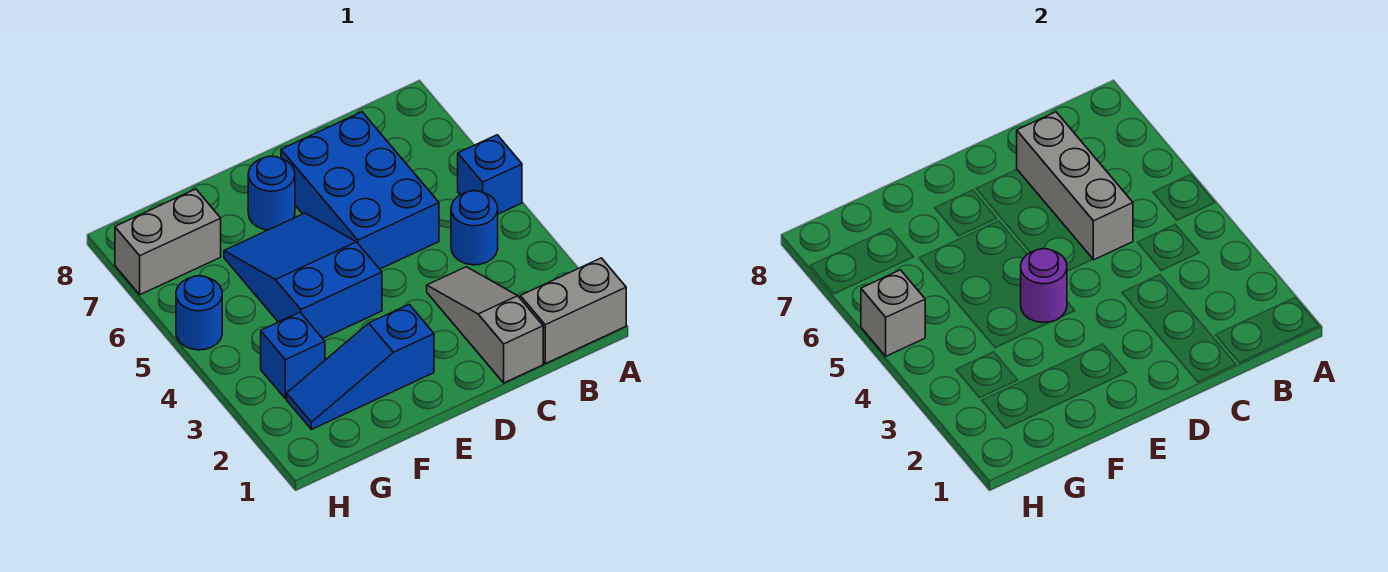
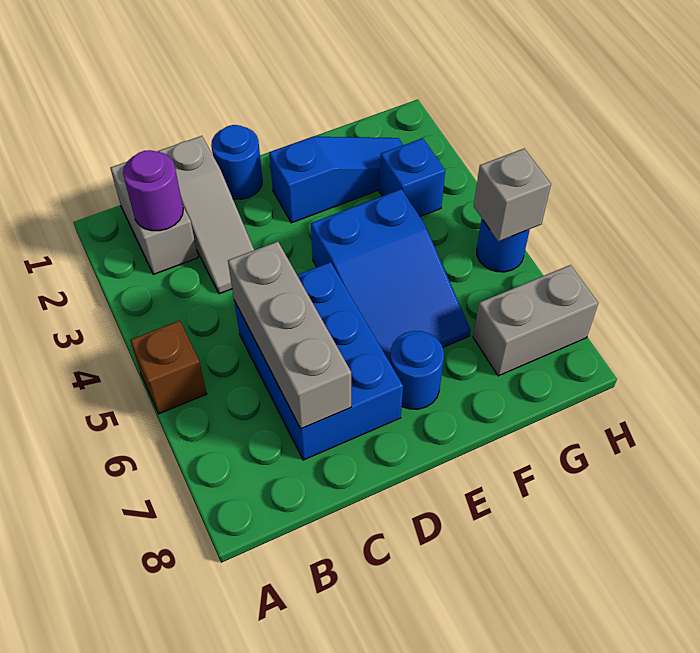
grey 1x2 brick [520,258,626,364] -> grey 1x2 brick turned to [110,162,198,274]
blue 1x1 brick [458,135,522,214] -> brown 1x1 brick [130,321,207,414]
blue 1x1 round brick [451,191,498,265] -> blue 1x1 round brick moved to [211,125,262,199]
purple 1x1 round brick [1021,249,1067,323] -> purple 1x1 round brick moved to [123,150,183,231]

